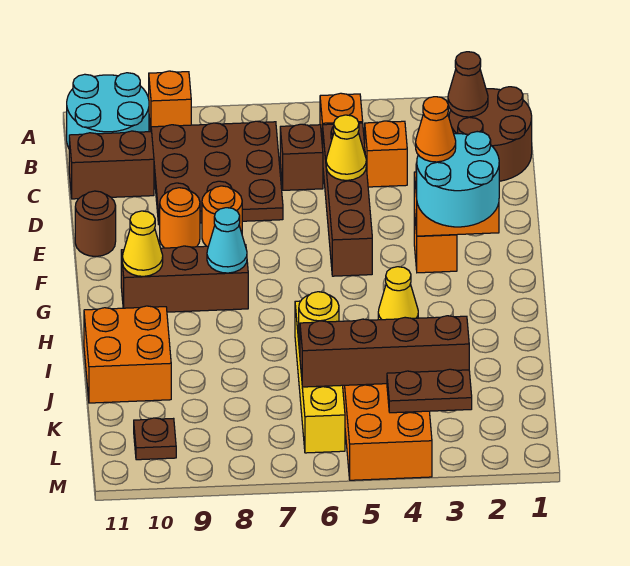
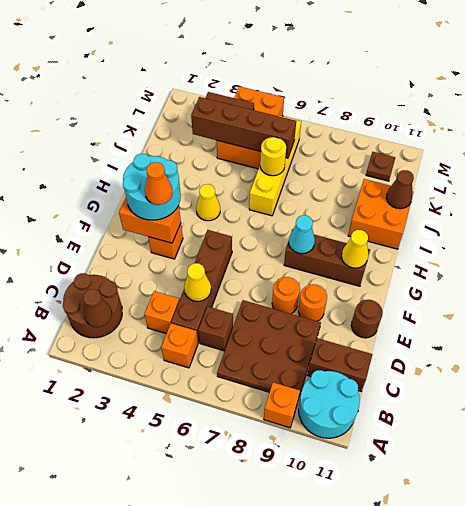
none -> brown 1x1 cone [386,170,414,209]

